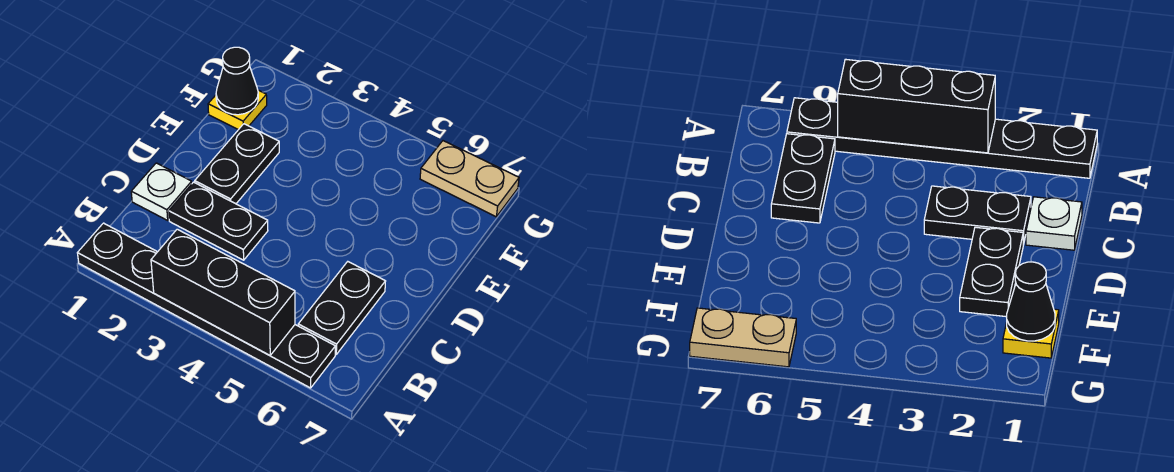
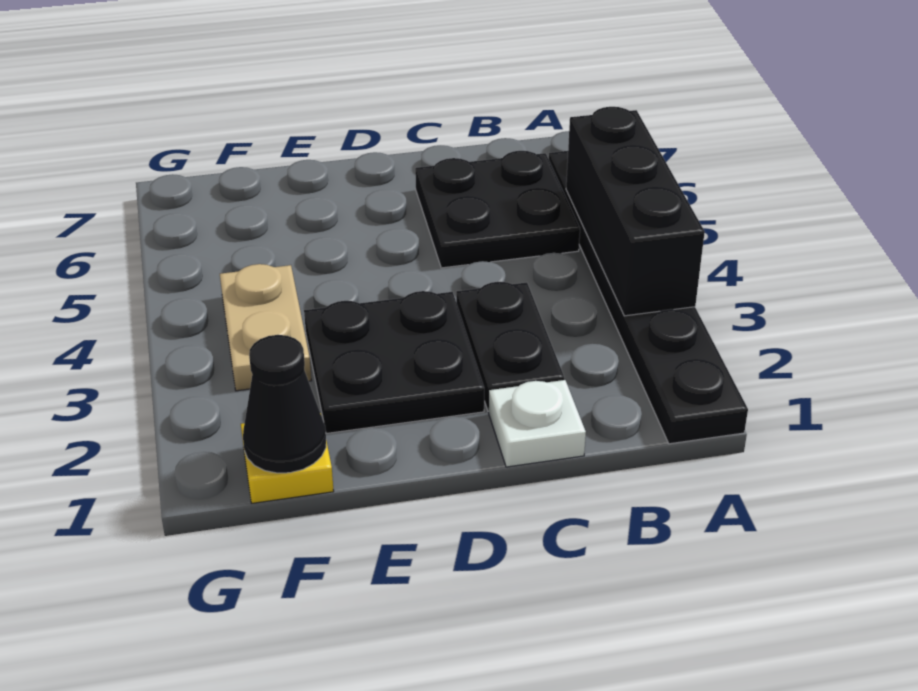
black 1x2 plate [298,262,386,354] -> black 2x2 plate [415,151,580,268]
black 1x2 plate [195,124,279,204] -> black 2x2 plate [304,291,484,434]
tan 1x2 plate [420,141,519,217] -> tan 1x2 plate moved to [220,264,312,391]

